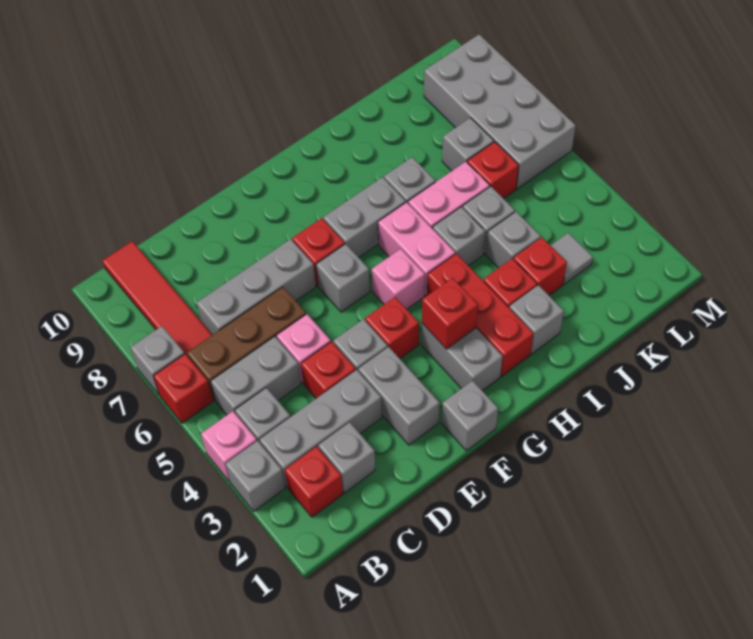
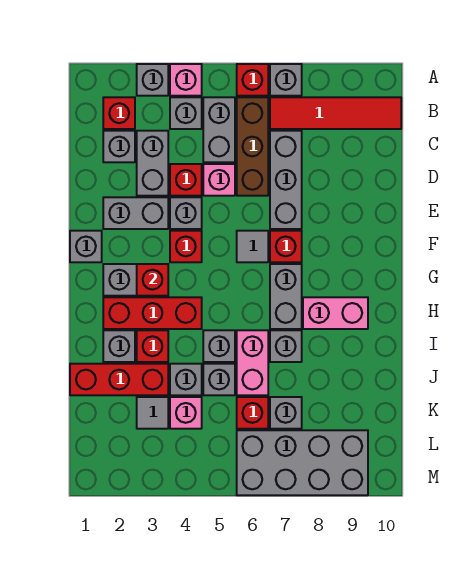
grey 1x3 brick [260,370,382,487] -> grey 1x2 brick [137,131,168,196]
grey 1x1 brick [316,244,370,312] -> grey 1x1 tile [237,231,268,262]
pink 1x1 brick [372,249,425,309] -> pink 1x1 brick moved to [170,397,202,429]
pink 1x2 brick [378,202,455,295] -> pink 1x2 brick moved to [303,297,368,329]
red 1x1 brick [513,237,567,295] -> red 1x3 brick [70,364,168,395]

